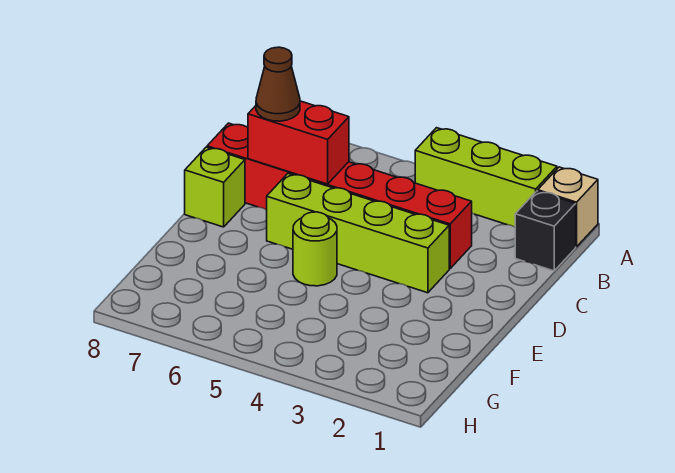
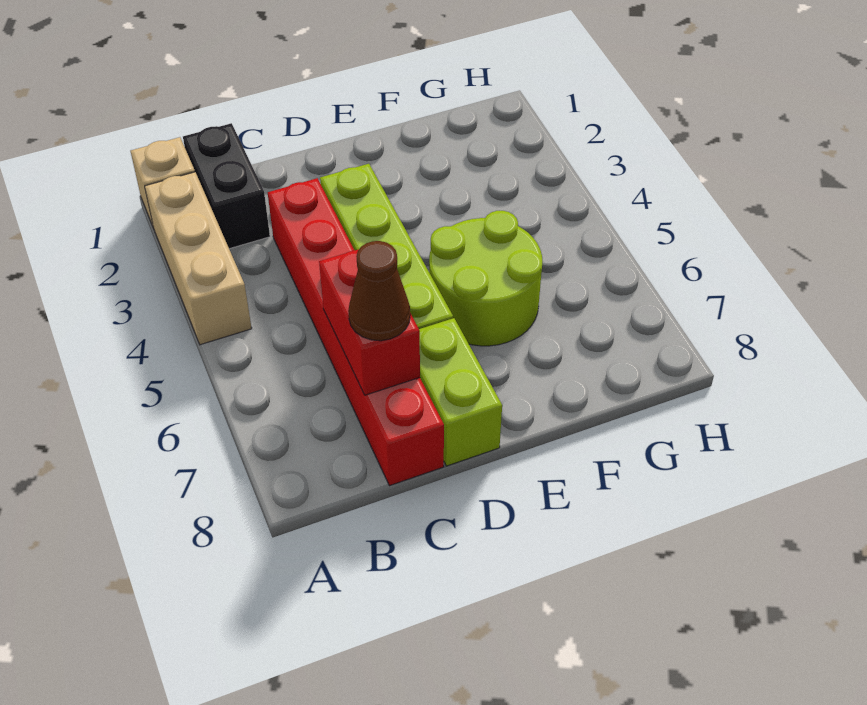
lime 1x3 brick [415,128,557,227] -> tan 1x3 brick [145,172,252,345]
black 1x1 brick [515,191,576,271] -> black 1x2 brick [183,123,270,249]
lime 1x1 brick [185,147,245,227] -> lime 1x2 brick [419,318,502,466]
lime 1x1 round brick [293,212,337,286] -> lime 2x2 round brick [429,211,543,346]

